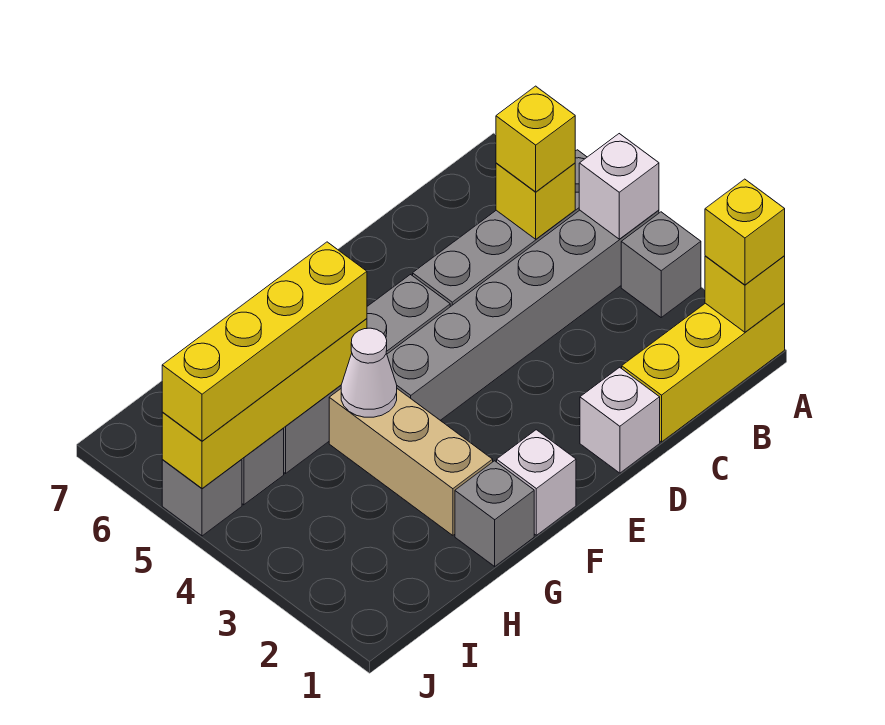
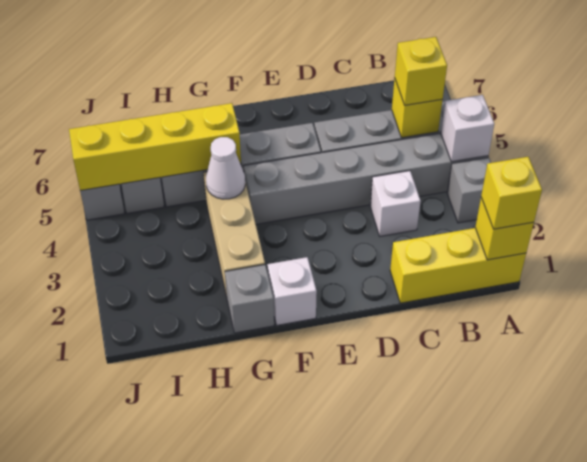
white 1x1 brick [580,367,660,473] -> white 1x1 brick moved to [370,171,421,236]
yellow 1x4 brick [162,242,367,441] -> none

